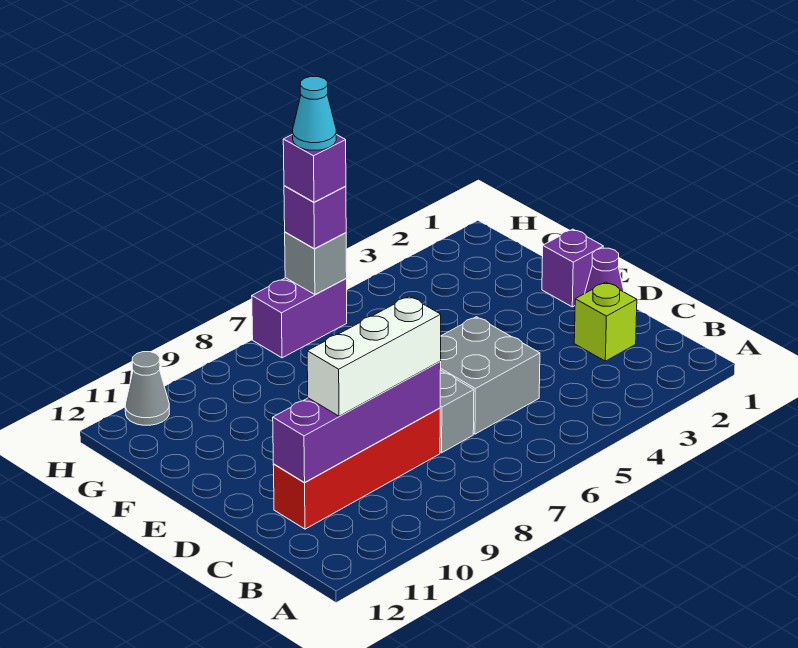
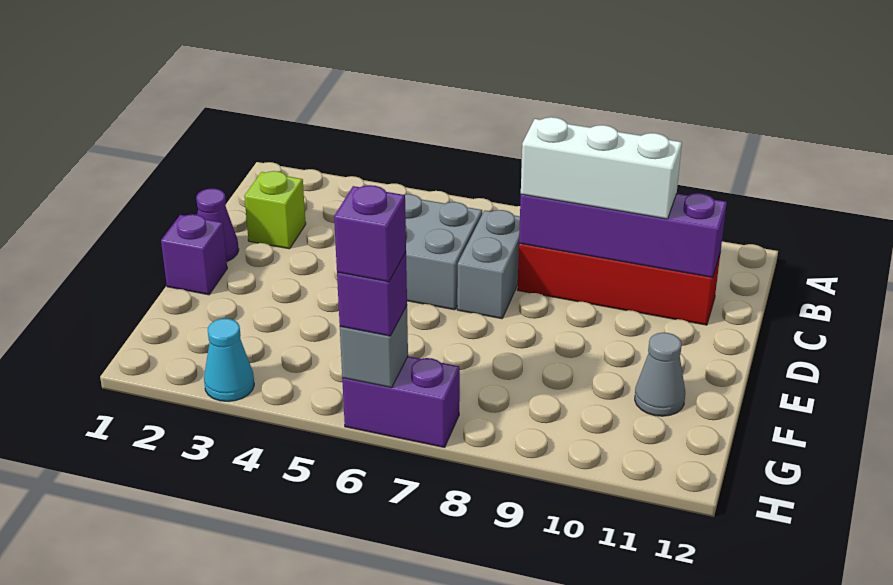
cyan 1x1 cone [293,76,336,150] -> cyan 1x1 cone moved to [204,319,254,401]
grey 1x1 cone [125,352,169,425] -> grey 1x1 cone moved to [635,333,685,416]

